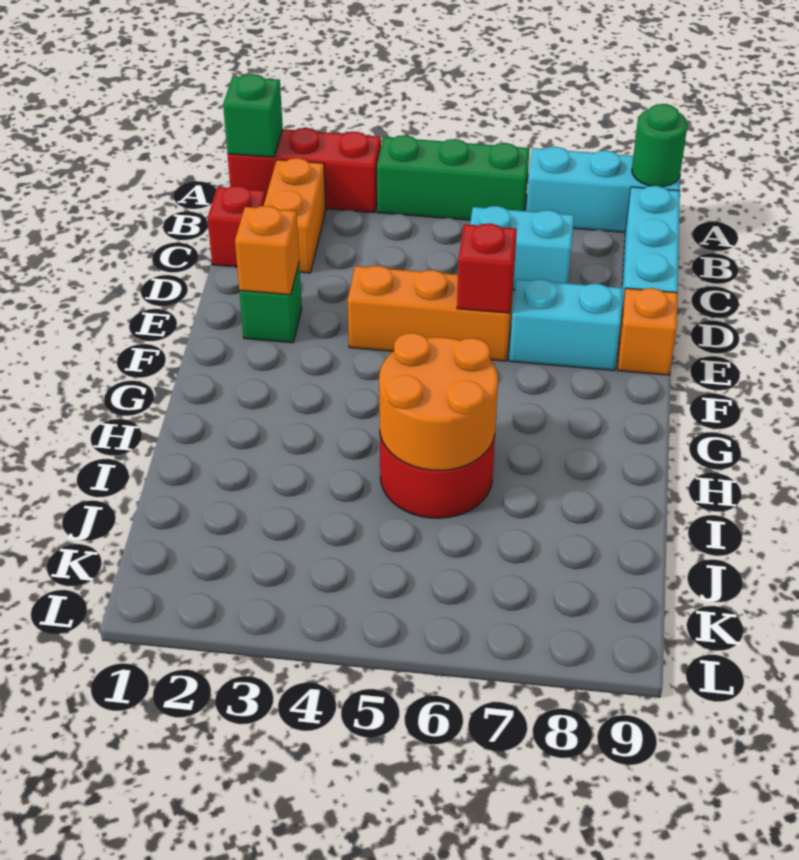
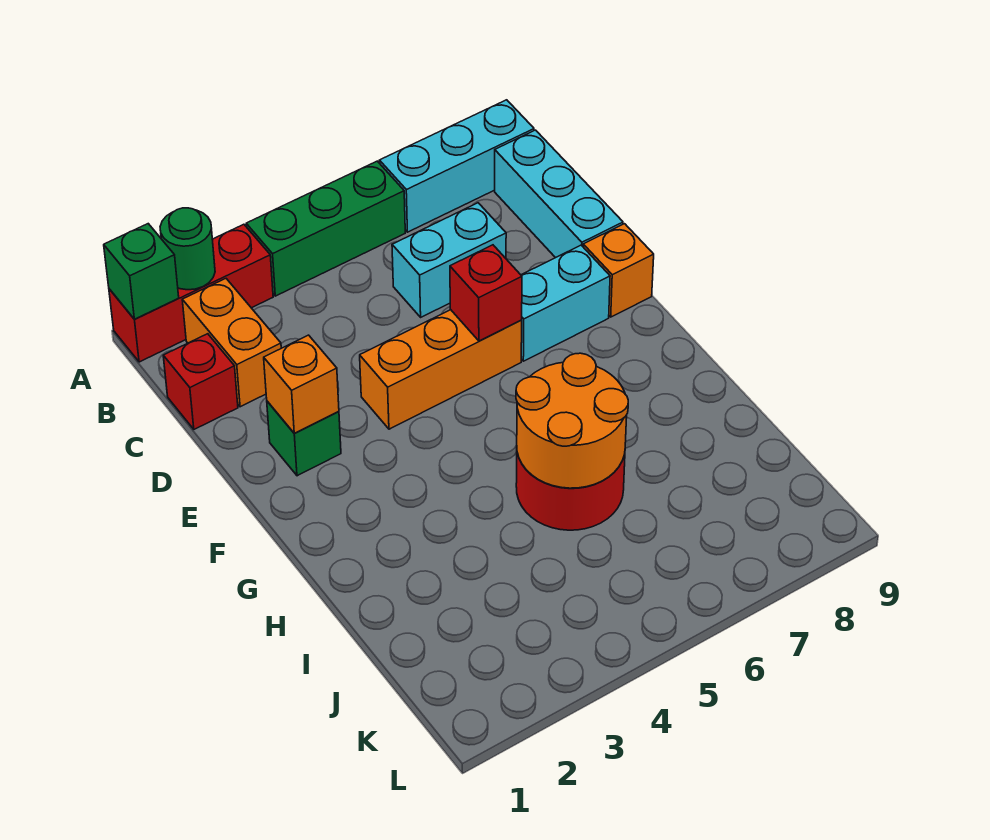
green 1x1 round brick [632,104,687,187] -> green 1x1 round brick moved to [160,208,215,290]

